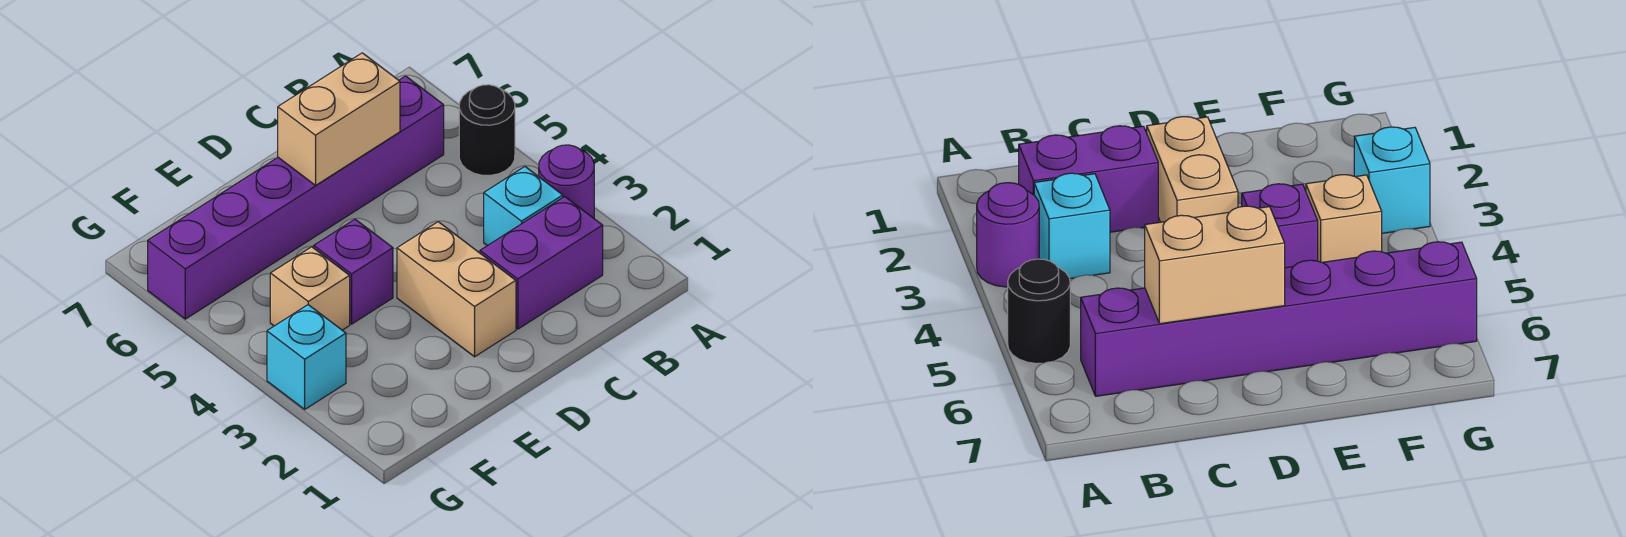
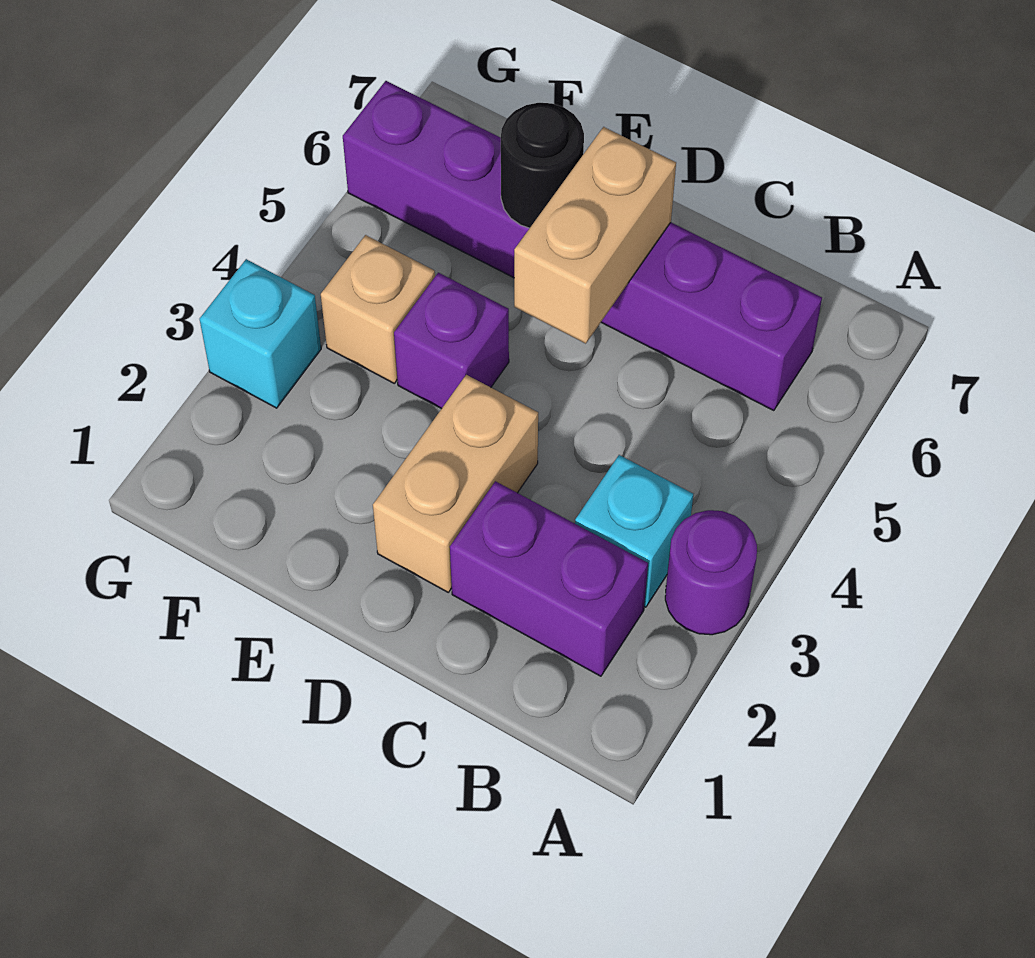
black 1x1 round brick [459,85,515,175] -> black 1x1 round brick moved to [501,103,584,228]
tan 1x2 brick [278,53,400,185] -> tan 1x2 brick turned to [514,127,676,344]

